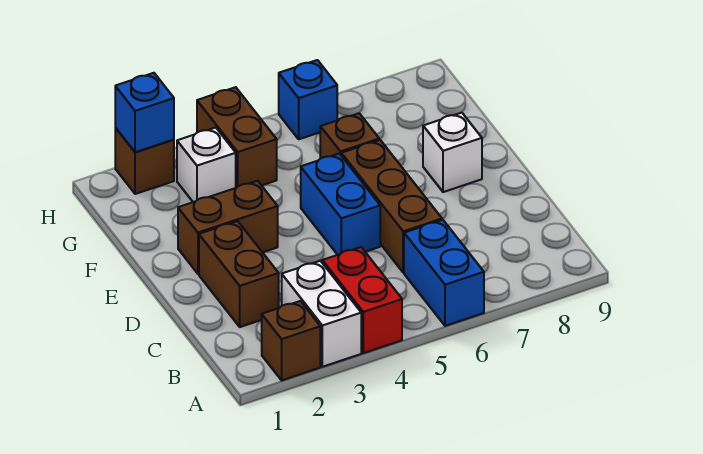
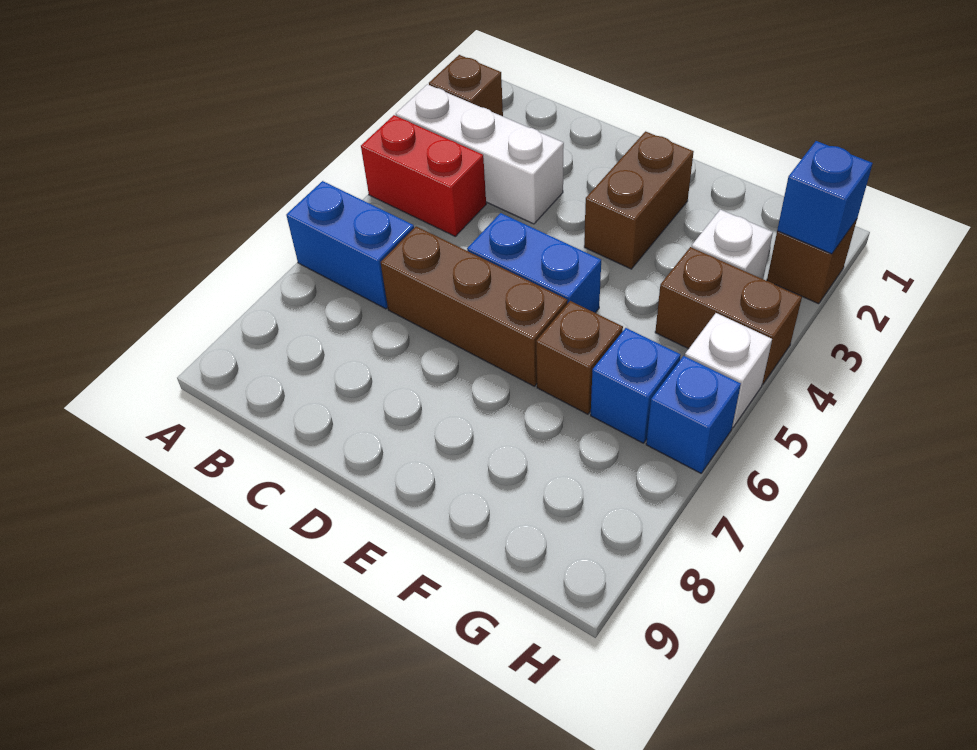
white 1x2 brick [282,261,361,367] -> white 1x3 brick [396,84,564,224]
brown 1x2 brick [199,221,279,327] -> none
white 1x1 brick [423,113,482,192] -> white 1x1 brick moved to [685,313,772,428]
none -> blue 1x1 brick [591,328,681,443]

